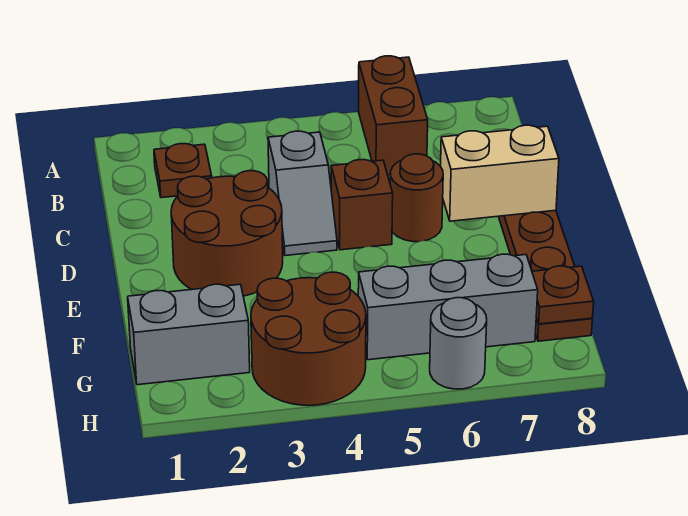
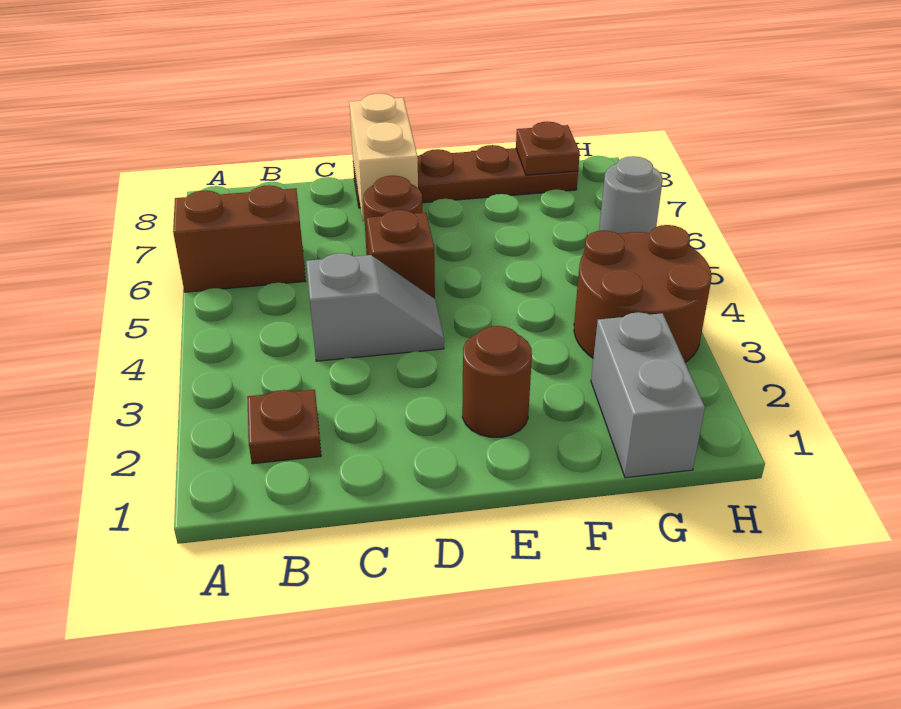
brown 2x2 round brick [171,171,283,296] -> brown 1x1 round brick [462,326,532,437]
grey 1x3 brick [358,254,538,360] -> none

